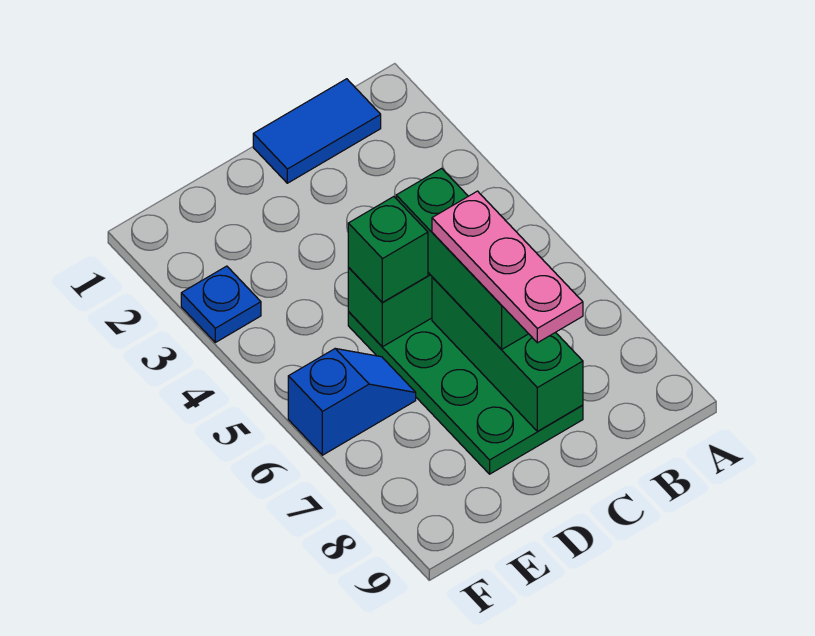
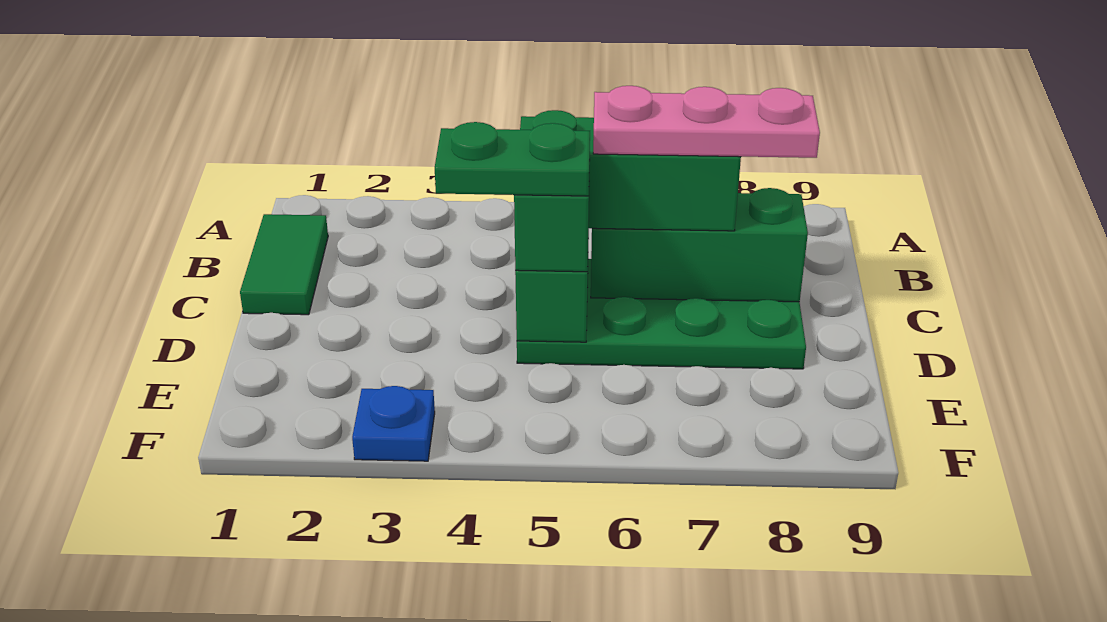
blue 1x2 tile [253,79,381,183] -> green 1x2 tile [240,214,328,315]
none -> green 1x2 plate [435,122,590,196]
blue 1x2 slope [288,349,416,455] -> none

